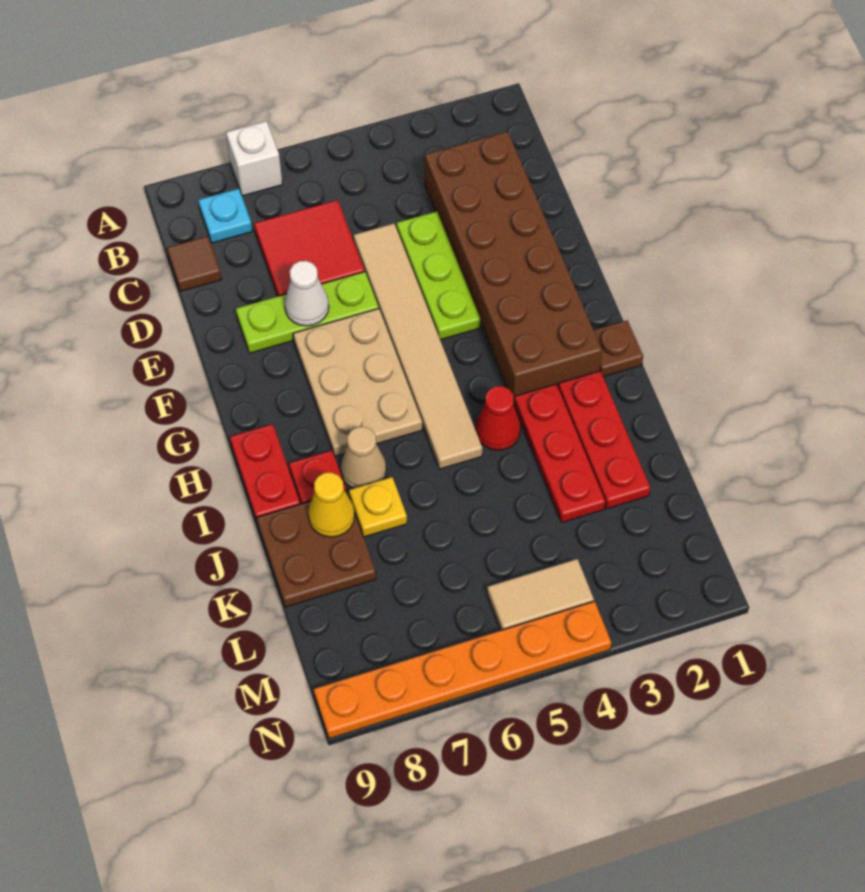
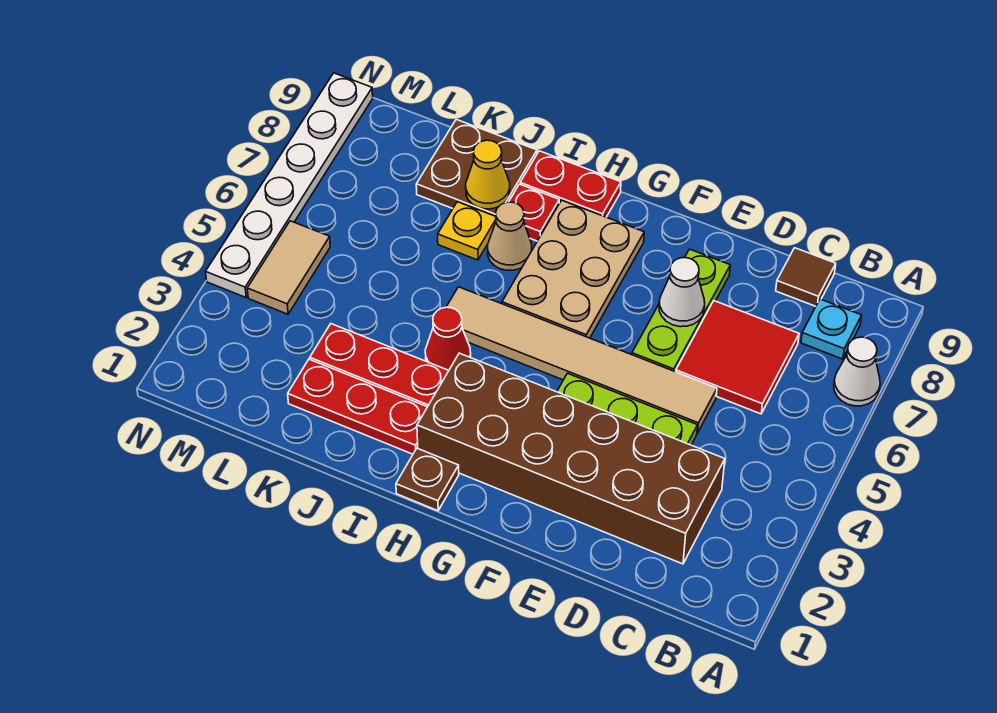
white 1x1 brick [226,121,282,196] -> white 1x1 cone [834,337,880,406]
tan 2x3 plate [293,309,422,456] -> tan 2x3 plate turned to [502,200,644,338]
orange 1x6 plate [314,601,611,739] -> white 1x6 plate [206,73,373,297]

